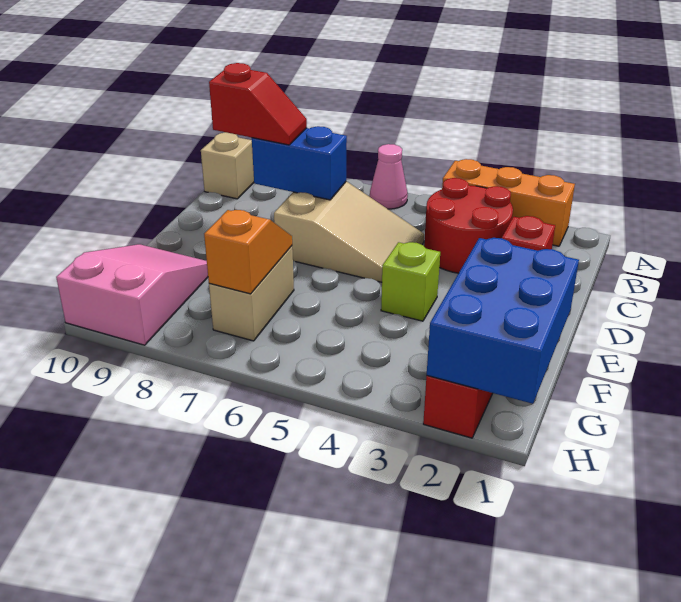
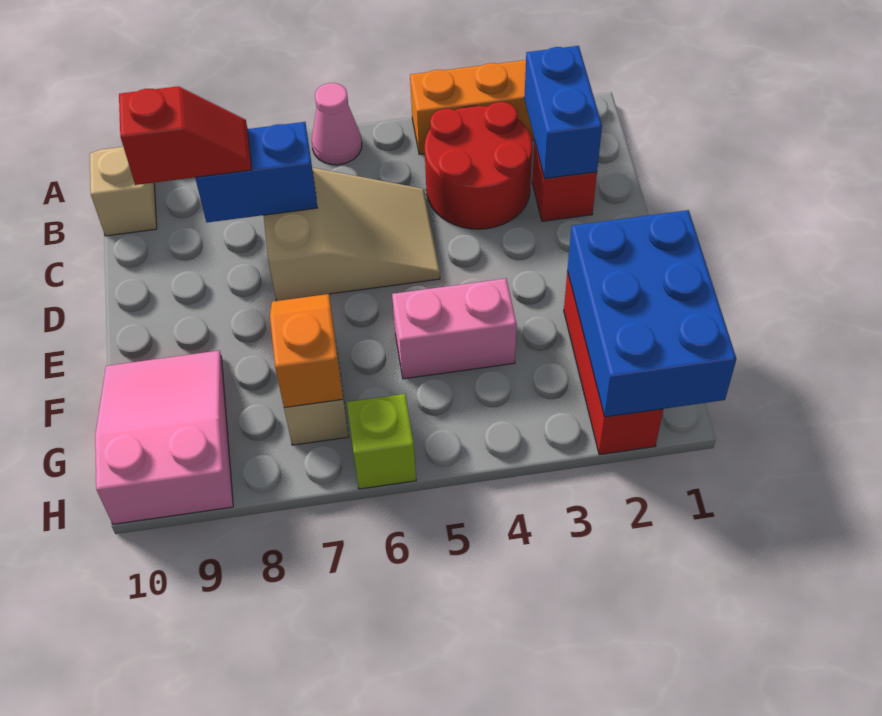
none -> blue 1x2 brick [524,46,602,179]
lime 1x1 brick [381,242,440,321] -> lime 1x1 brick moved to [347,394,416,489]
none -> pink 1x2 brick [392,279,517,379]

